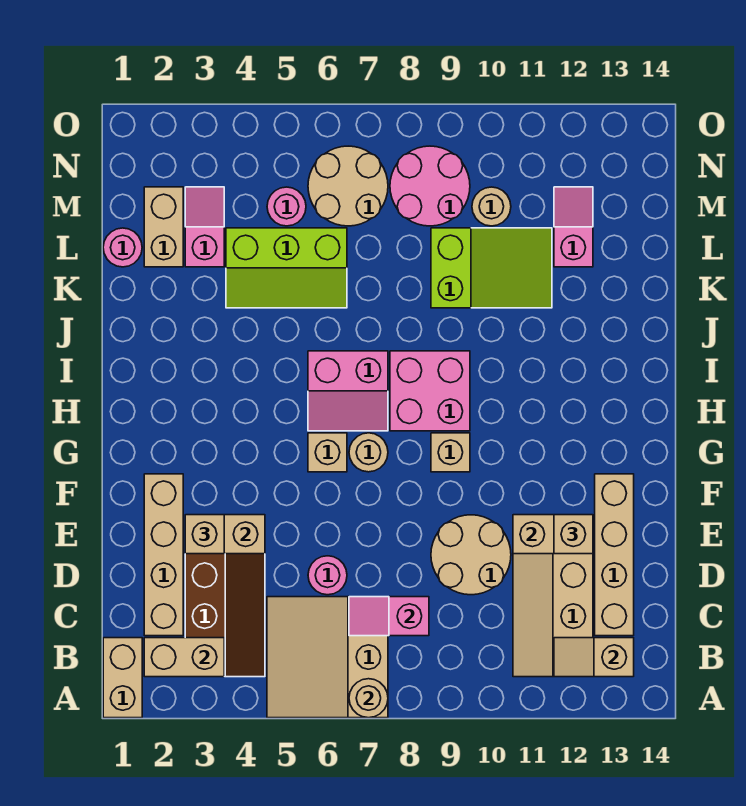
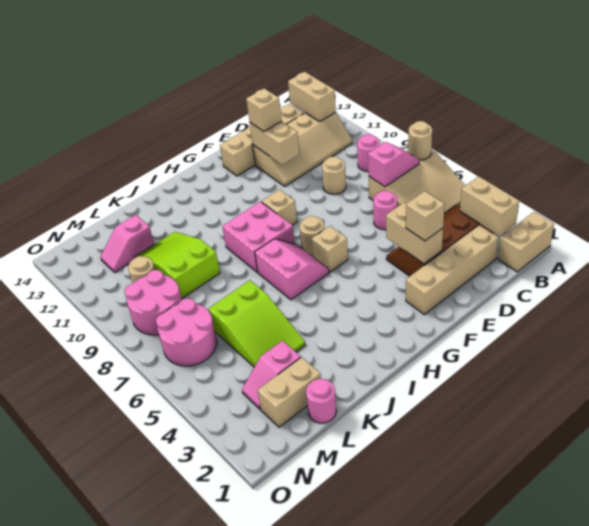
tan 1x2 slope [554,638,634,677] -> tan 1x2 brick [288,72,336,122]
pink 1x2 slope [349,597,429,636] -> pink 1x2 slope turned to [368,142,419,187]
tan 2x2 round brick [431,515,511,595] -> tan 1x1 round brick [322,157,346,194]
lime 2x3 slope [226,228,347,308] -> lime 2x3 slope turned to [208,280,305,367]
pink 1x1 round brick [267,187,306,226] -> pink 1x1 round brick moved to [357,134,380,172]
tan 2x2 round brick [308,146,388,226] -> pink 2x2 round brick [156,299,217,366]

